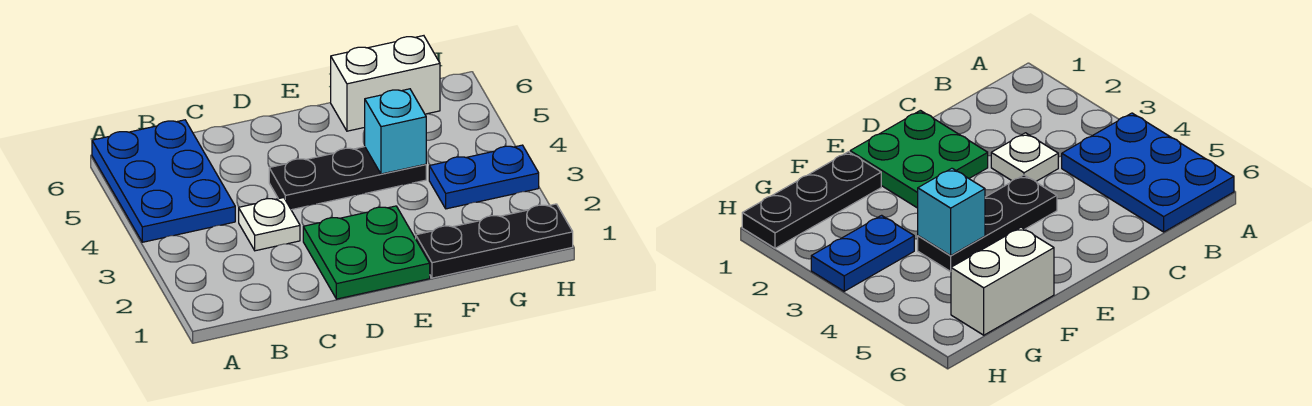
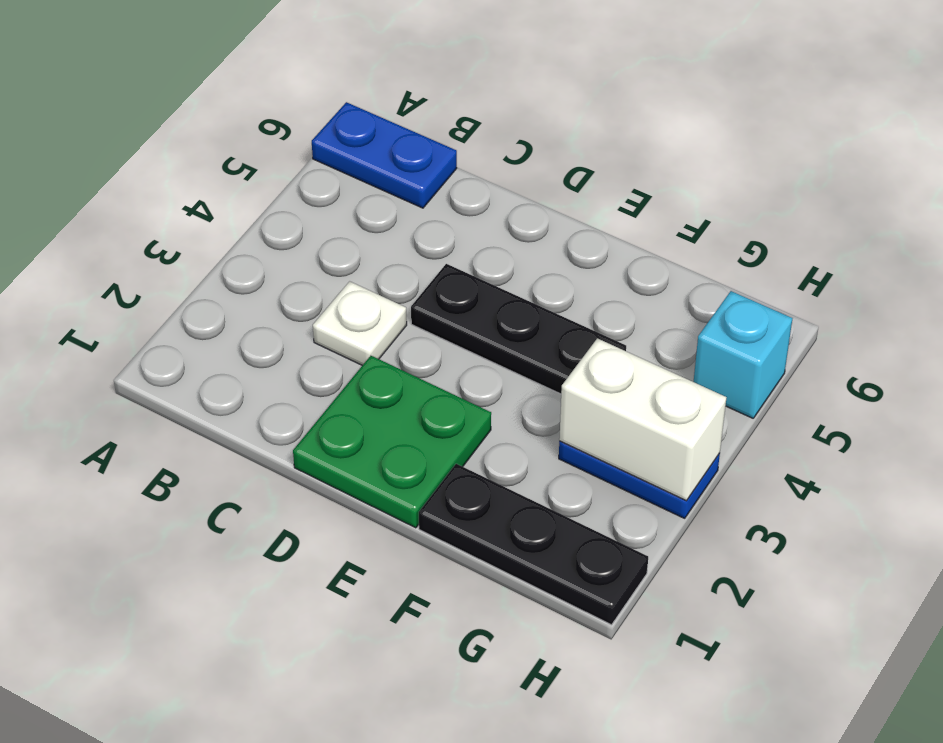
blue 2x3 plate [92,120,235,242] -> blue 1x2 plate [312,102,457,208]
cyan 1x1 brick [365,89,426,174] -> cyan 1x1 brick moved to [694,291,792,418]
white 1x2 brick [331,36,440,131] -> white 1x2 brick moved to [559,338,726,501]

